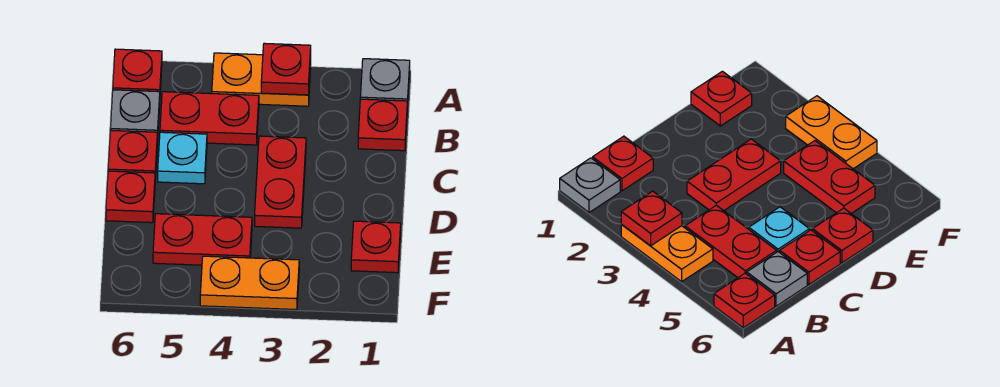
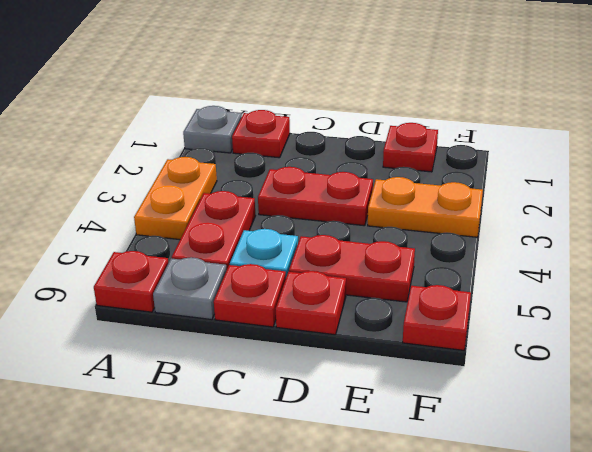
red 1x1 plate [261,43,311,95] -> red 1x1 plate moved to [403,285,471,350]
red 1x2 plate [153,214,252,265] -> red 1x2 plate turned to [289,235,415,302]
orange 1x2 plate [200,256,299,310] -> orange 1x2 plate turned to [368,177,483,237]

